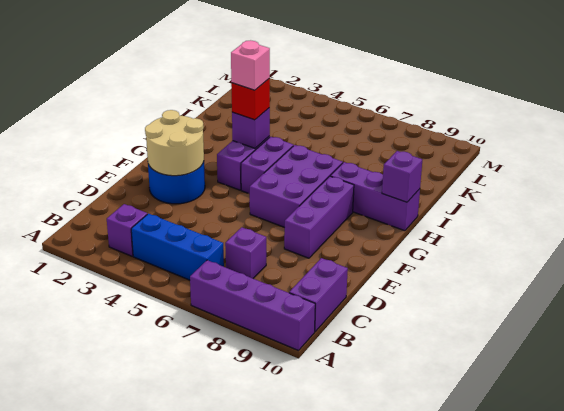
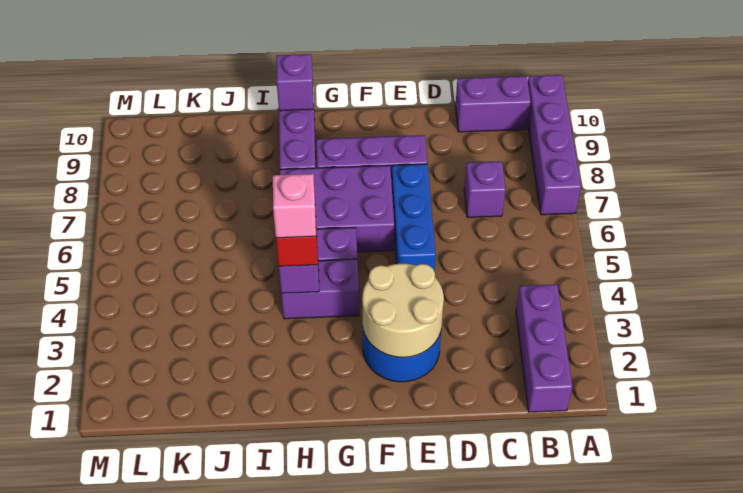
purple 1x1 brick [107,204,147,256] -> purple 1x3 brick [516,284,572,412]
blue 1x3 brick [131,214,224,280] -> blue 1x3 brick moved to [392,164,436,271]

